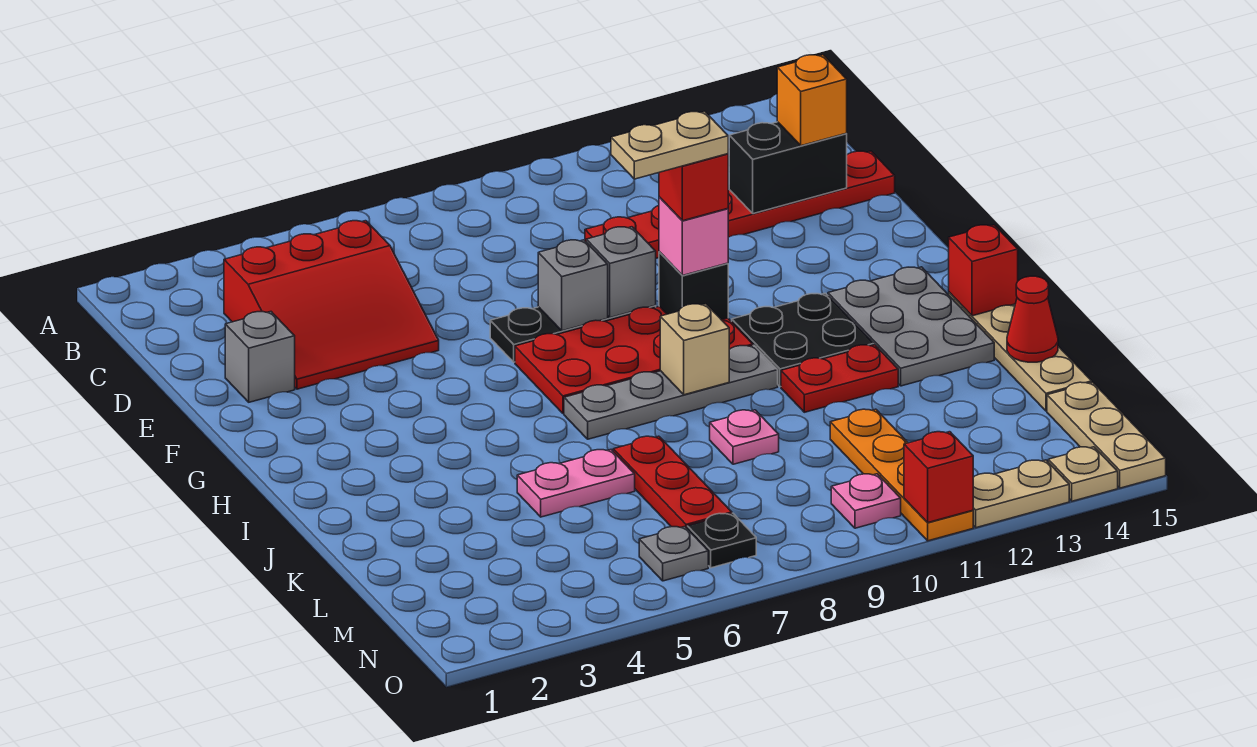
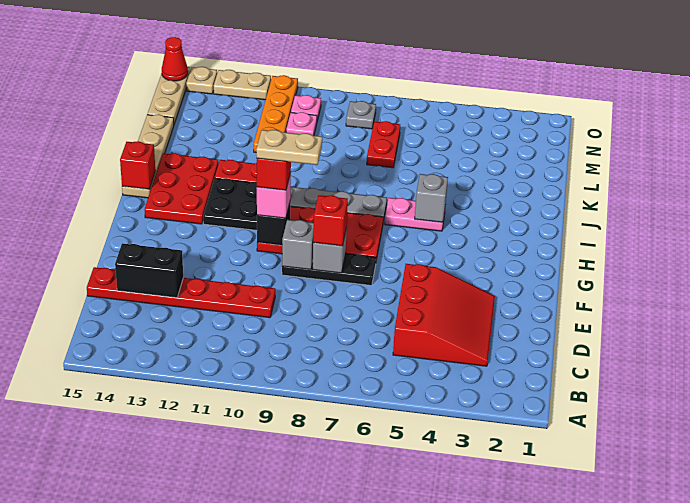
red 3x3 slope [224,221,439,389] -> red 3x3 slope turned to [393,264,495,366]
orange 1x1 brick [777,55,847,146] -> none
grey 1x1 brick [225,312,295,402] -> grey 1x1 brick moved to [415,174,448,222]
grey 2x3 plate [828,267,994,386] -> red 2x3 plate [145,153,218,224]
tan 1x1 brick [660,304,729,395] -> none
pink 1x2 plate [517,450,635,517] -> pink 1x2 plate moved to [385,198,445,231]
red 1x3 plate [613,436,732,528] -> red 1x2 plate [367,121,400,168]
pink 1x1 plate [710,410,779,464] -> pink 1x1 plate moved to [286,112,317,136]
red 1x1 cone [1007,276,1058,362] -> red 1x1 cone moved to [162,37,188,81]
grey 1x1 plate [639,527,708,581] -> grey 1x1 plate moved to [346,101,376,129]
black 1x1 plate [687,513,756,568] -> none
red 1x1 brick [904,432,973,523] -> red 1x1 brick moved to [313,195,348,246]

